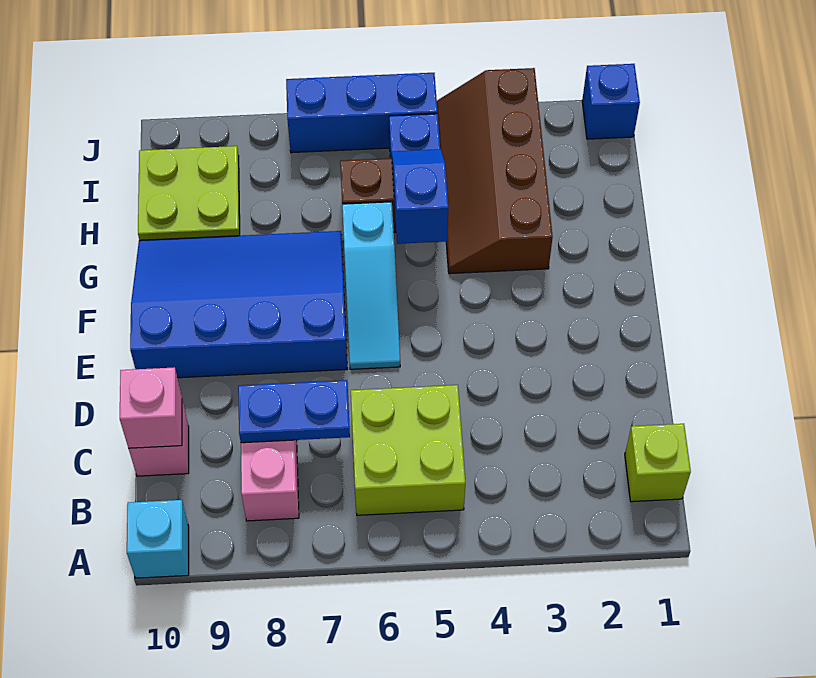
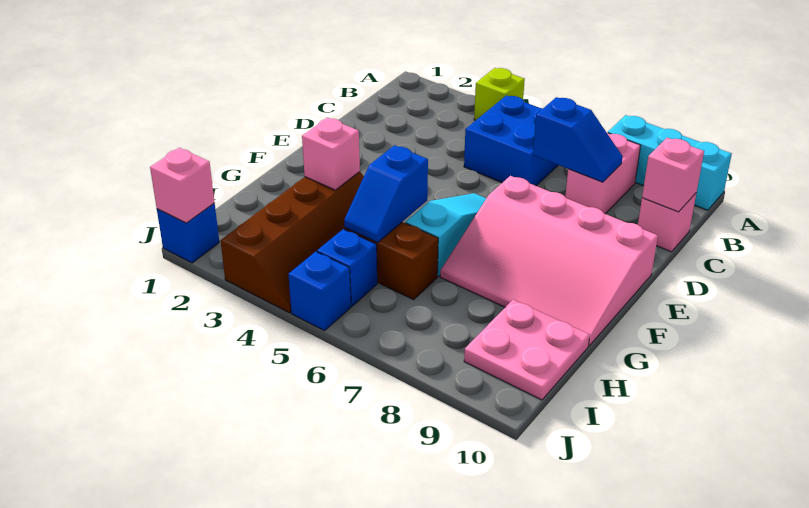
cyan 1x1 brick [127,500,189,578] -> cyan 1x3 brick [608,115,732,210]
lime 1x1 brick [625,424,691,502] -> lime 1x1 brick moved to [474,68,525,121]
lime 2x2 brick [351,385,465,515] -> blue 2x2 brick [464,96,558,186]
blue 1x2 plate [238,380,350,443] -> blue 1x2 slope [533,97,623,182]
blue 3x4 slope [130,231,347,378] -> pink 3x4 slope [440,176,658,346]
none -> pink 1x1 brick [302,118,360,190]
lime 2x2 plate [138,146,240,240] -> pink 2x2 plate [464,300,590,400]
none -> pink 1x1 brick [150,148,215,223]
blue 1x3 brick [286,73,437,153] -> blue 1x1 brick [288,252,351,331]

